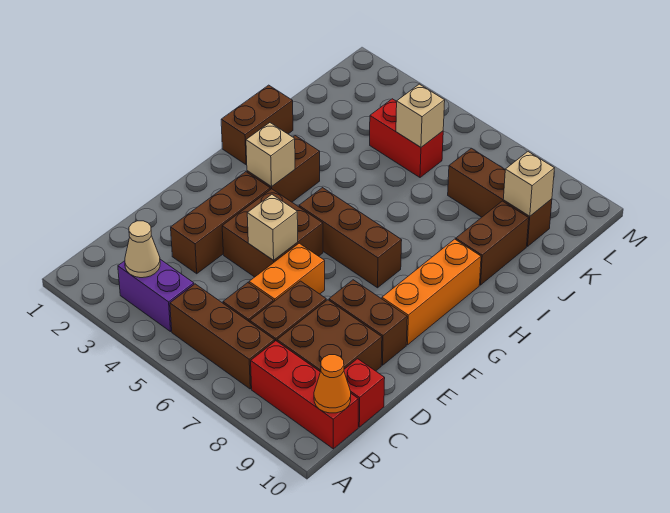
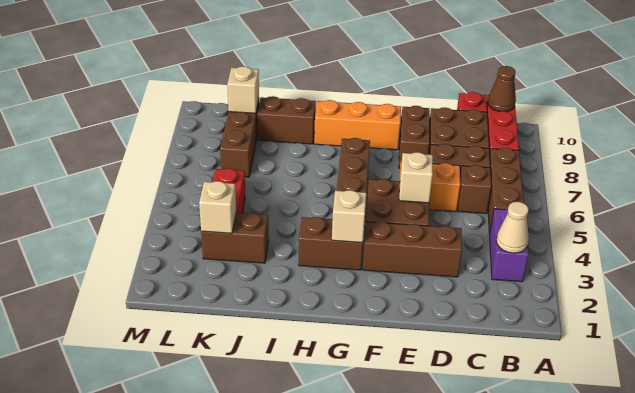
orange 1x1 cone [314,355,351,413] -> brown 1x1 cone [488,66,516,112]
brown 1x2 brick [221,85,293,165] -> brown 1x2 brick moved to [201,212,269,263]
tan 1x1 brick [396,84,445,147] -> tan 1x1 brick moved to [199,181,236,233]

